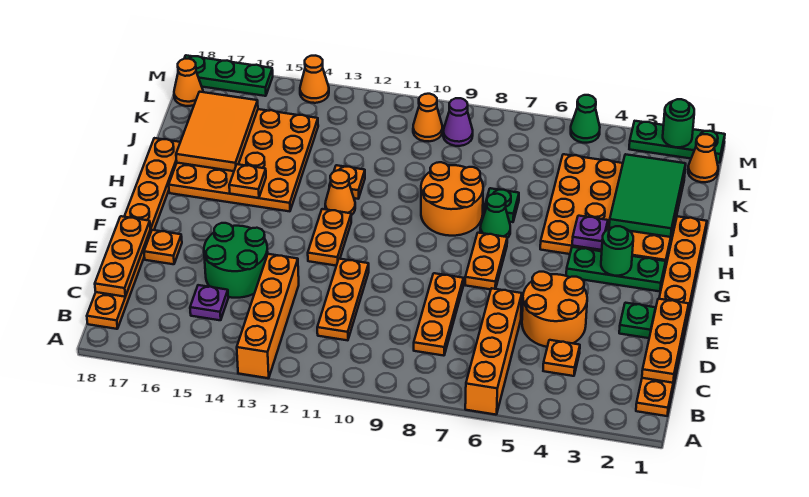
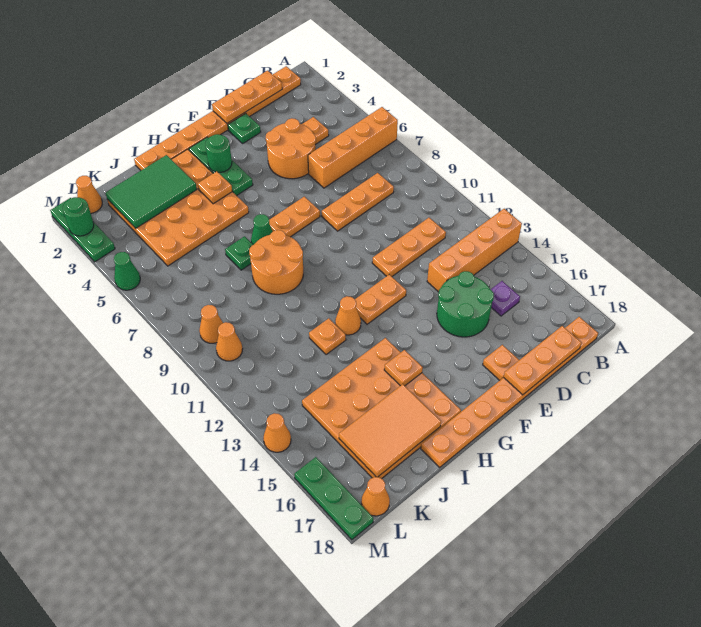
purple 1x1 plate [572,216,608,250] -> orange 1x1 plate [198,171,232,204]
purple 1x1 cone [443,98,473,146] -> orange 1x1 cone [199,305,223,343]

